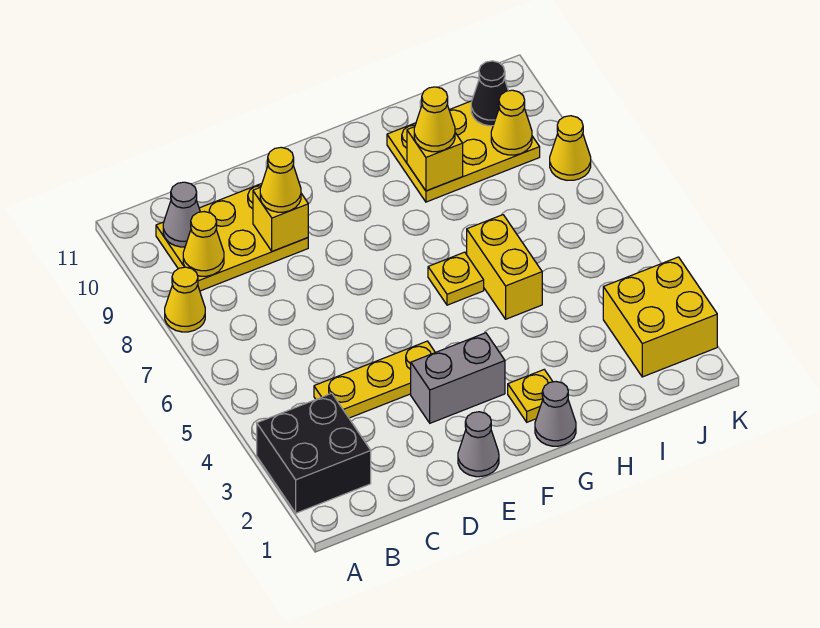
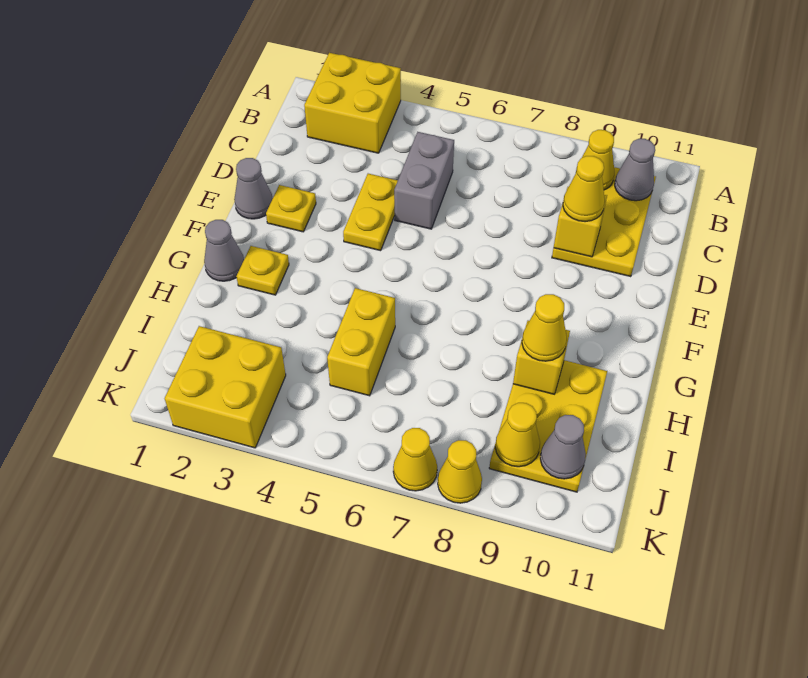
black 2x2 brick [257,393,371,513] -> yellow 2x2 brick [304,53,401,153]
yellow 1x1 cone [165,267,205,332] -> yellow 1x1 cone moved to [393,428,437,491]
yellow 1x3 plate [314,341,435,418] -> yellow 1x2 plate [343,174,398,251]
grey 1x2 brick [411,333,505,423] -> grey 1x2 brick moved to [394,132,454,229]
yellow 1x1 plate [428,252,484,305] -> yellow 1x1 plate moved to [266,185,316,232]
yellow 1x2 brick [467,215,542,319] -> yellow 1x2 brick turned to [327,288,395,396]
black 1x1 cone [471,61,508,126] -> grey 1x1 cone [540,415,586,479]

